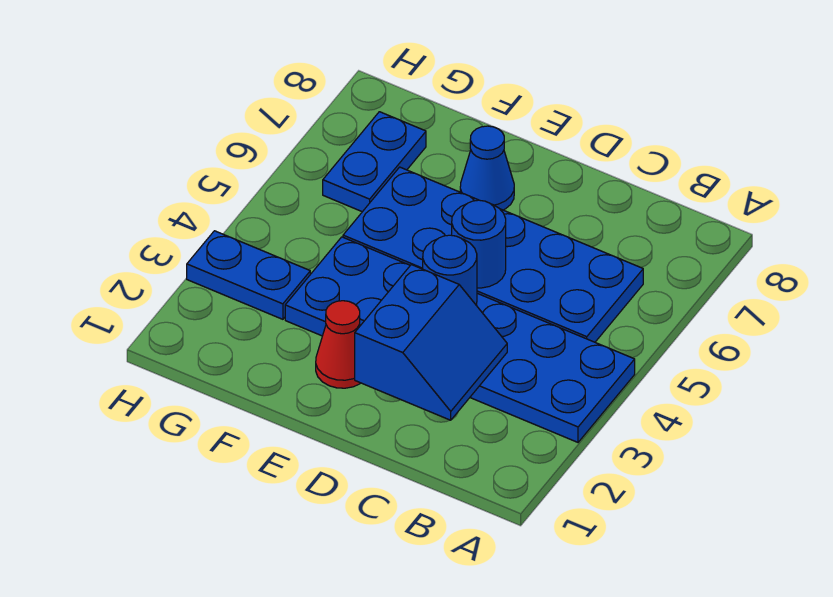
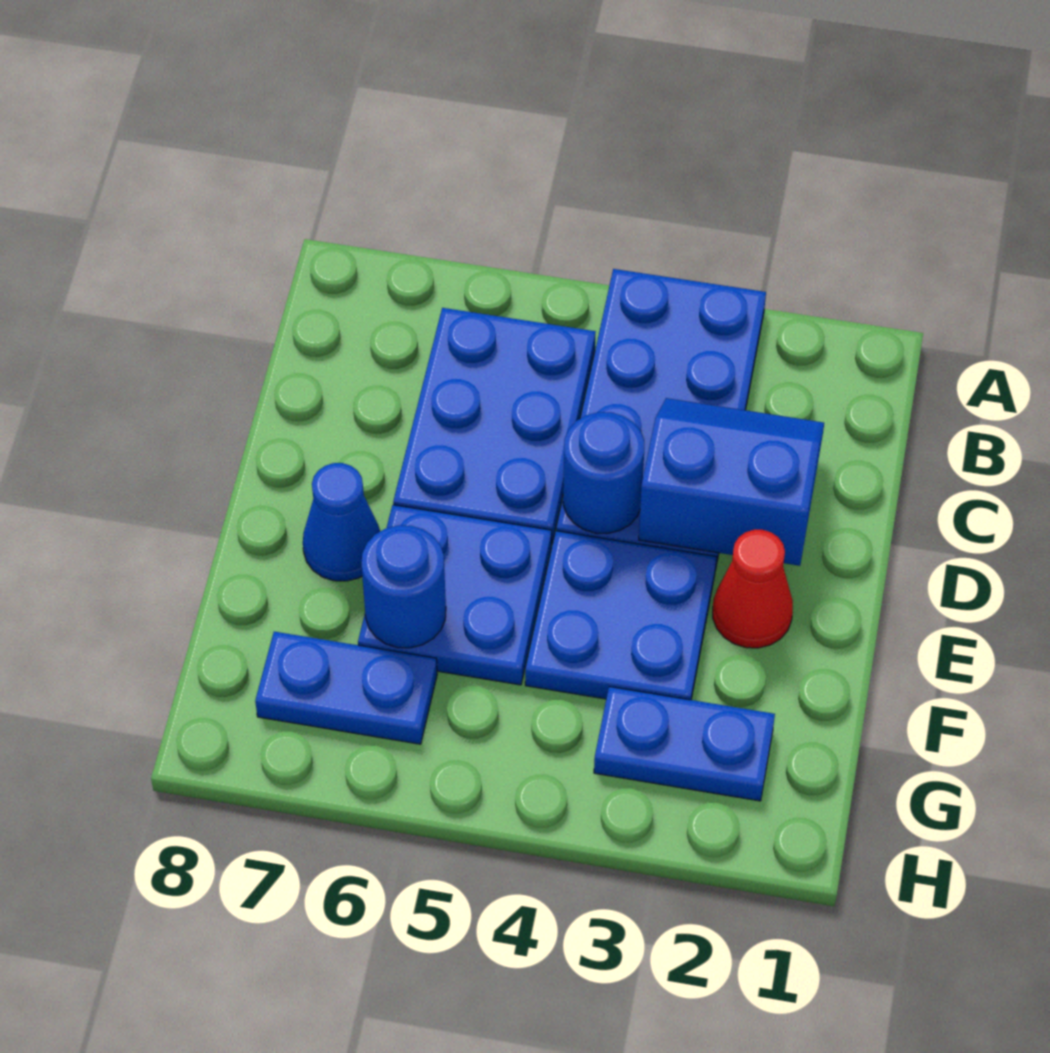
blue 1x1 round brick [452,200,506,288] -> blue 1x1 round brick moved to [361,525,446,648]
blue 1x2 plate [187,231,310,319] -> blue 1x2 plate turned to [594,687,775,801]

